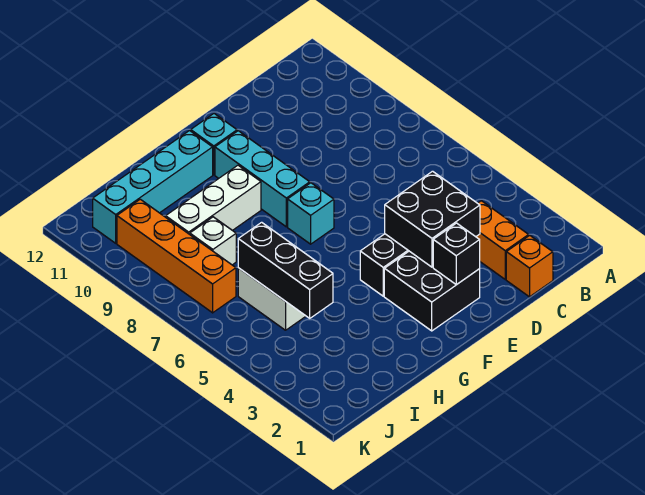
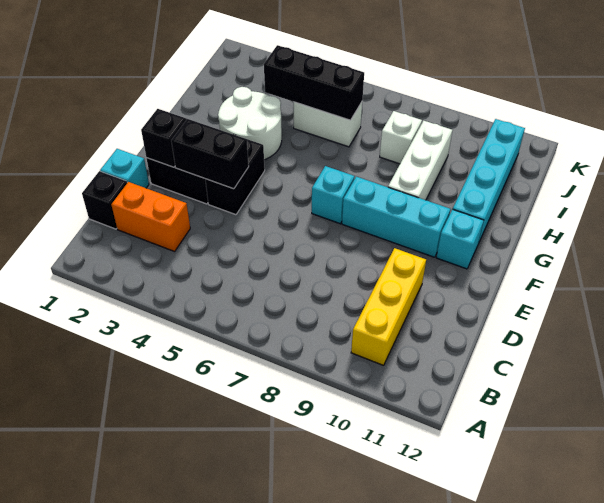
none -> yellow 1x3 brick [351,248,426,365]
orange 1x1 brick [506,235,553,297] -> black 1x1 brick [82,171,127,229]
none -> cyan 1x1 brick [100,149,149,188]
black 2x2 brick [385,171,480,267] -> black 1x2 brick [171,119,249,189]
none -> white 2x2 round brick [218,87,282,160]
orange 1x4 brick [117,199,236,313] -> none

